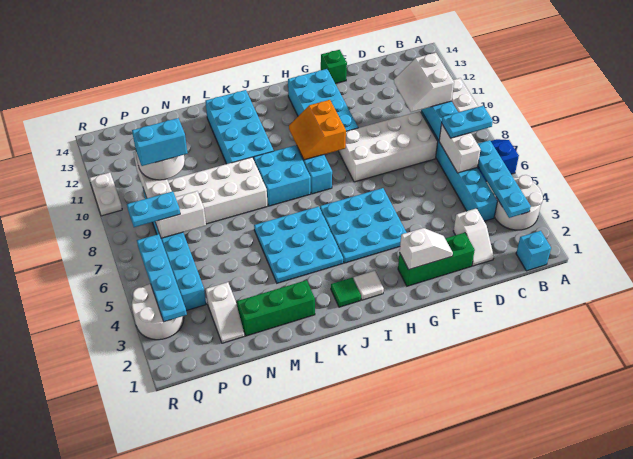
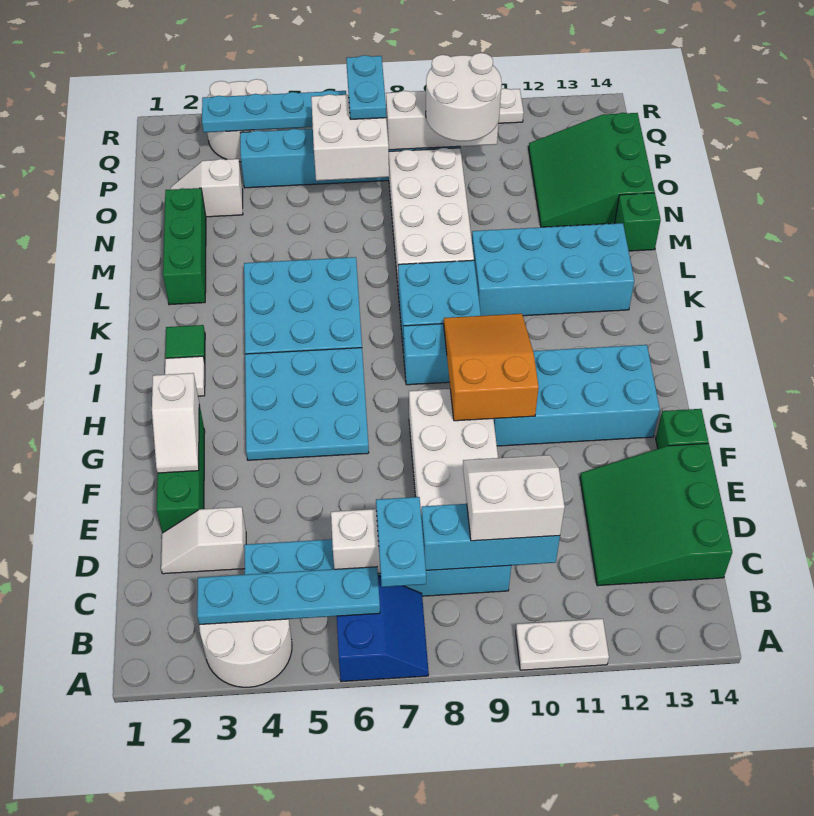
cyan 1x1 brick [516,231,551,271] -> none
none -> green 3x3 slope [580,443,732,586]
orange 2x2 slope [289,100,346,160] -> orange 2x3 slope [444,314,539,421]
none -> green 1x1 brick [615,193,661,251]
none -> green 3x3 slope [529,113,655,227]
white 1x2 brick [155,191,206,238] -> white 2x2 brick [311,94,389,181]
cyan 1x2 brick [132,118,188,166] -> none

